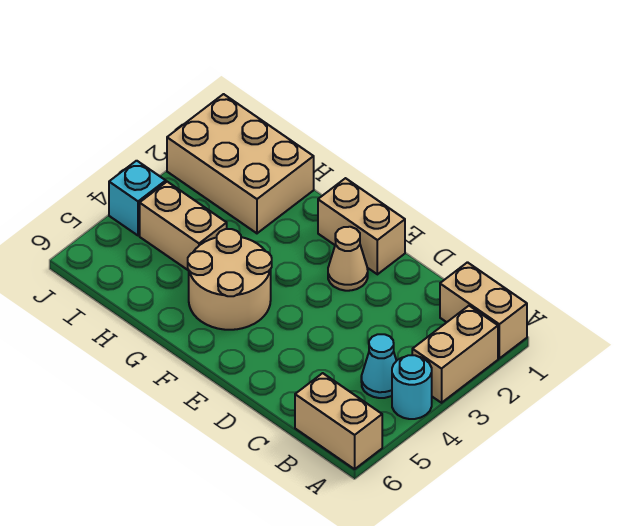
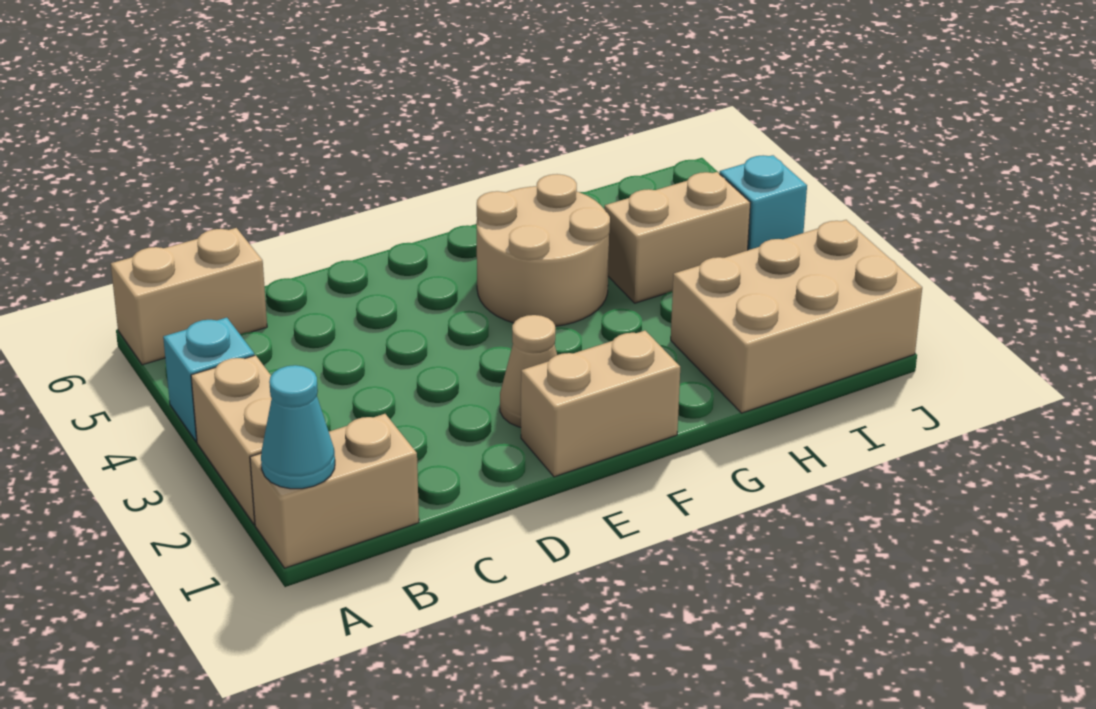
cyan 1x1 round brick [392,355,432,419] -> cyan 1x1 brick [163,318,255,441]
cyan 1x1 cone [361,334,396,398] -> cyan 1x1 cone moved to [261,365,335,489]

